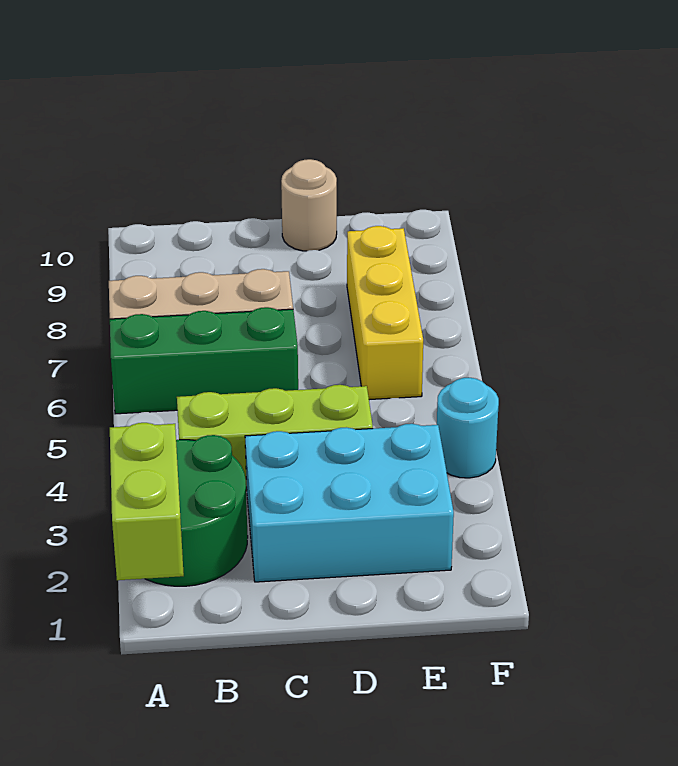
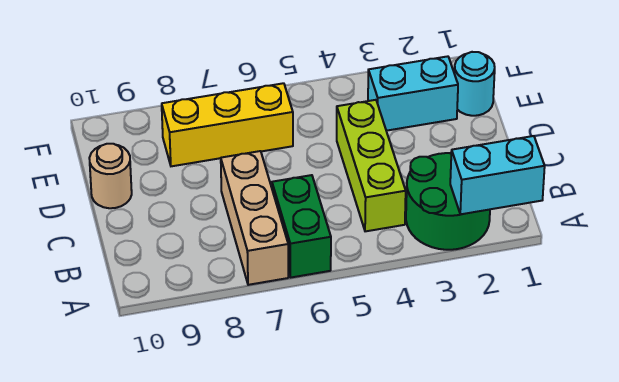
lime 1x2 brick [110,423,184,580] -> cyan 1x2 brick [450,136,545,214]
green 1x3 brick [110,307,298,414] -> green 1x2 brick [272,175,331,277]
cyan 2x3 brick [245,424,454,582] -> cyan 1x2 brick [368,56,458,131]
cyan 1x1 round brick [437,378,499,478] -> cyan 1x1 round brick moved to [454,52,495,116]

